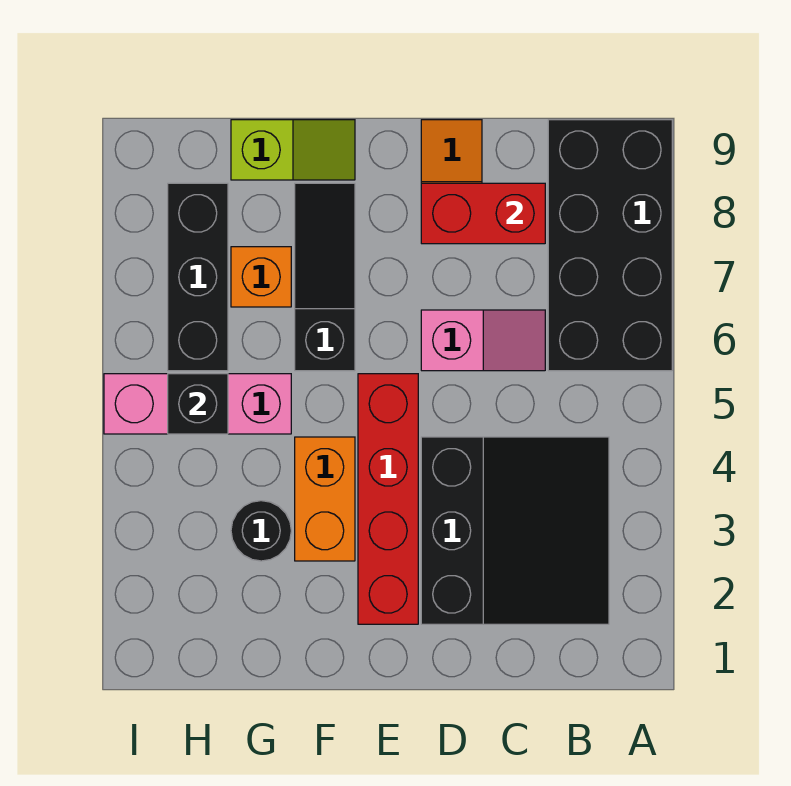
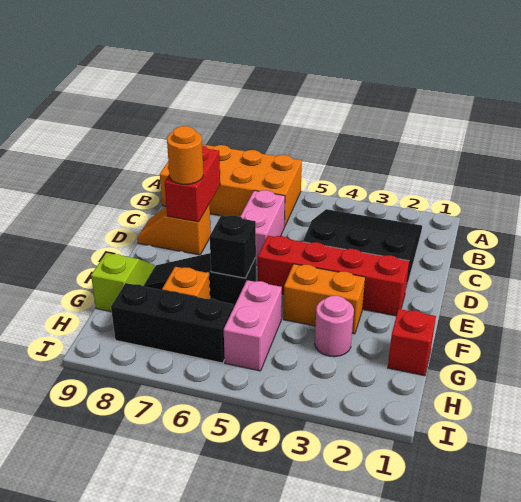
black 2x4 brick [548,120,672,371] -> orange 2x4 brick [160,144,302,227]
pink 1x2 slope [421,310,545,371] -> pink 1x2 brick [240,190,285,266]
none -> orange 1x1 round brick [167,126,203,184]
none -> red 1x1 brick [388,309,436,376]
black 1x1 round brick [231,501,291,561] -> pink 1x1 round brick [315,296,354,357]
pink 1x3 brick [104,374,291,434] -> pink 1x2 brick [224,280,282,371]
black 1x1 brick [168,374,228,434] -> black 1x1 brick moved to [210,215,256,278]

